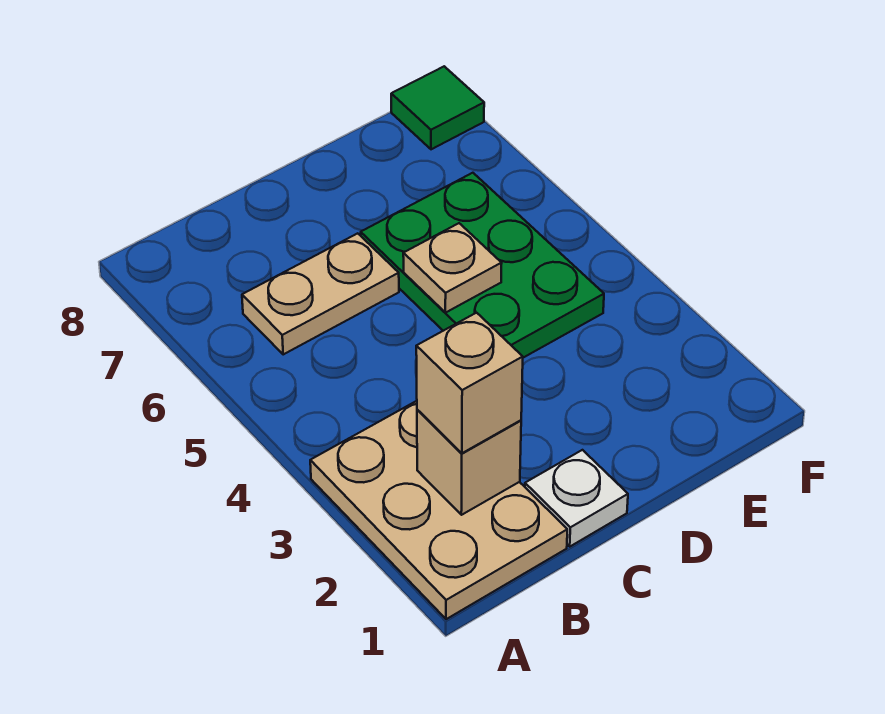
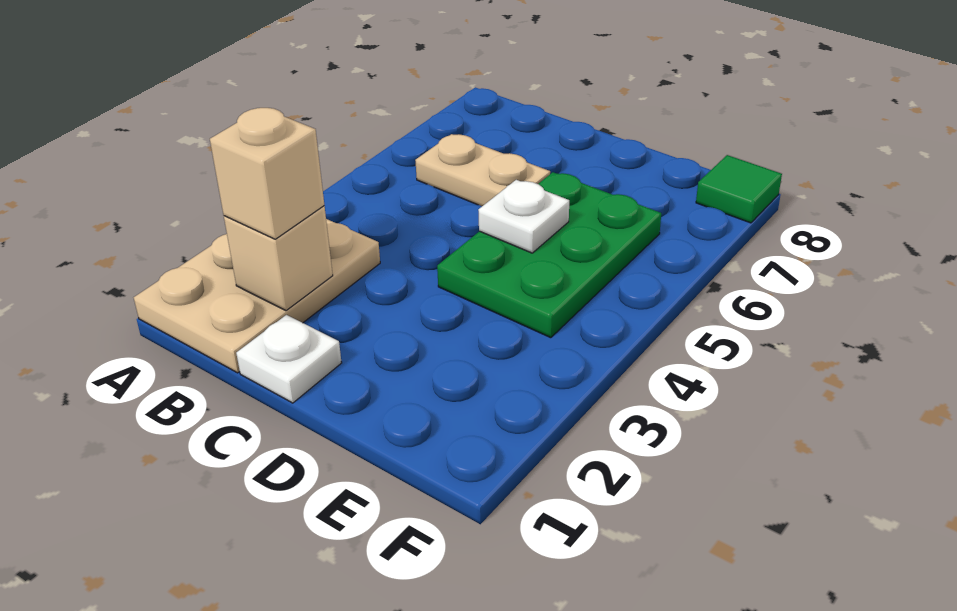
tan 1x1 plate [403,223,502,313] -> white 1x1 plate [478,180,569,253]

